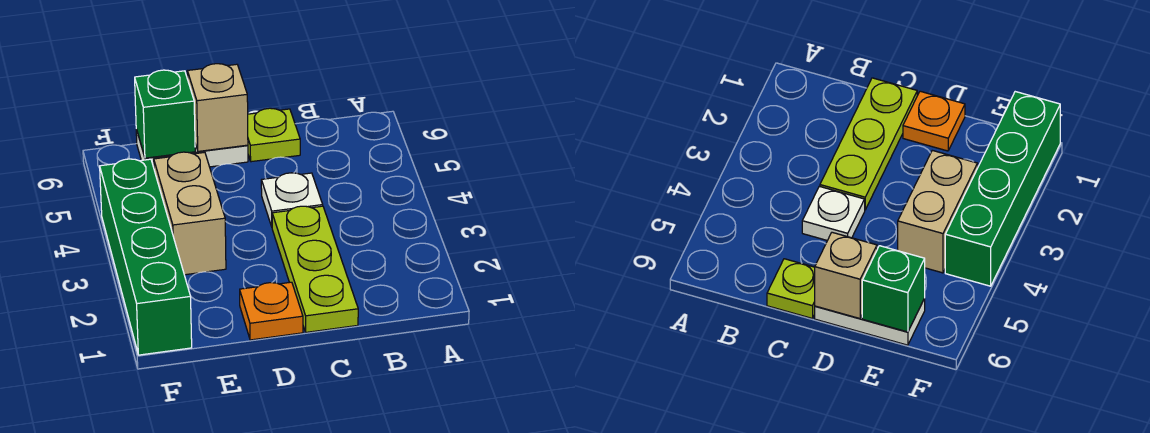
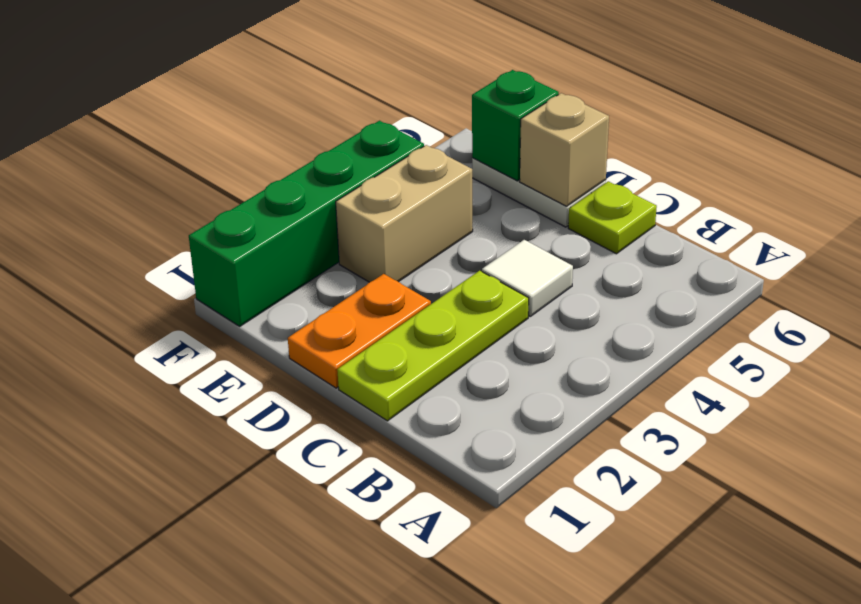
white 1x1 plate [261,173,323,226] -> white 1x1 tile [482,240,573,316]
orange 1x1 plate [240,282,303,340] -> orange 1x2 plate [288,274,431,388]

